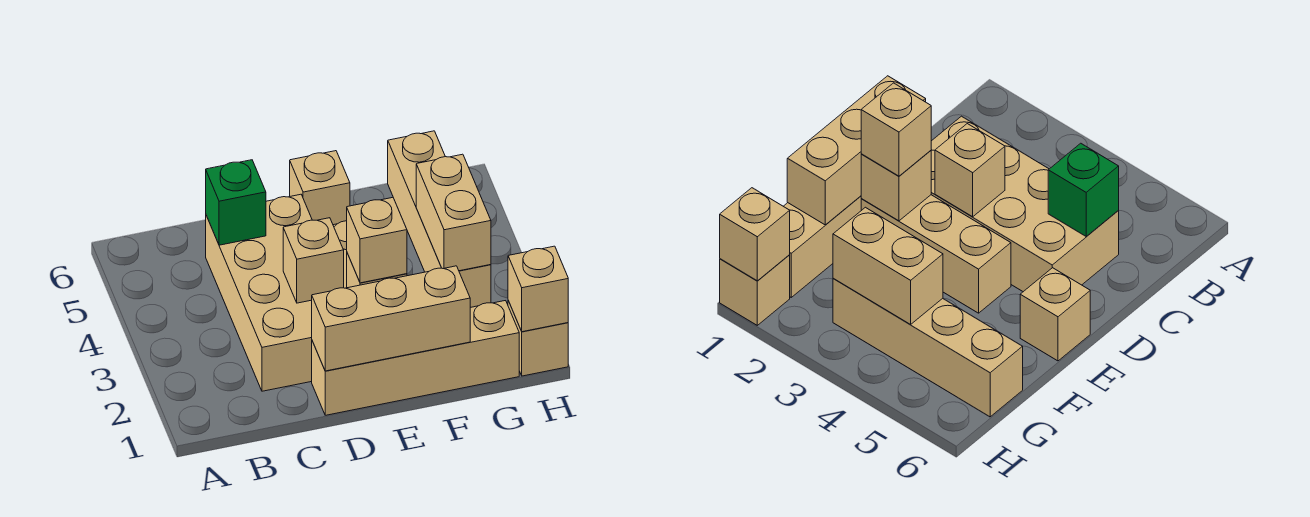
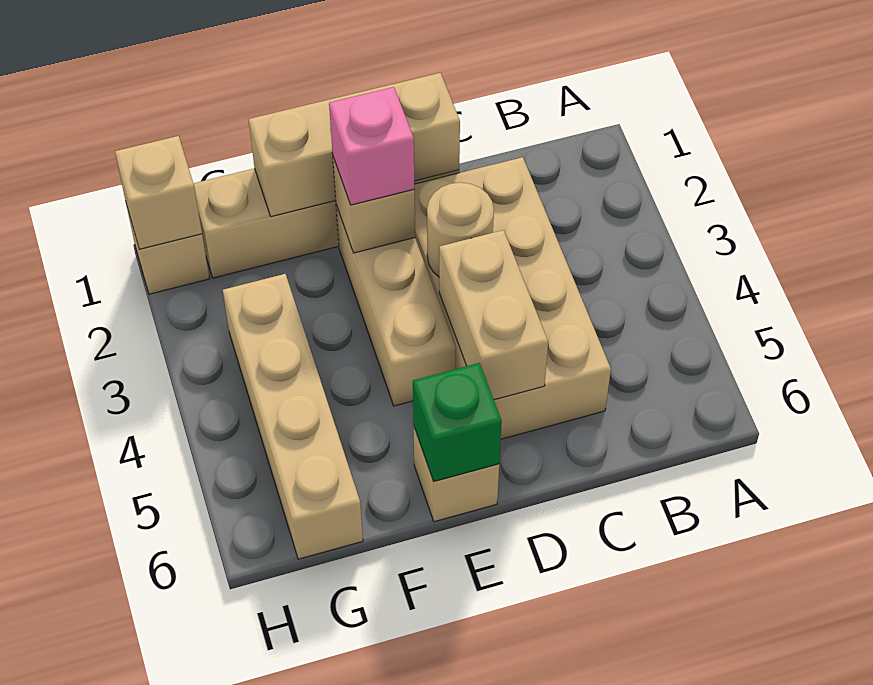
green 1x1 brick [206,160,266,245] -> green 1x1 brick moved to [413,363,502,481]
tan 1x1 brick [283,218,344,303] -> tan 1x1 round brick [427,182,494,277]
tan 1x1 brick [347,198,407,283] -> pink 1x1 brick [329,87,415,205]
tan 1x2 brick [416,154,491,271] -> tan 1x2 brick moved to [439,230,548,400]

